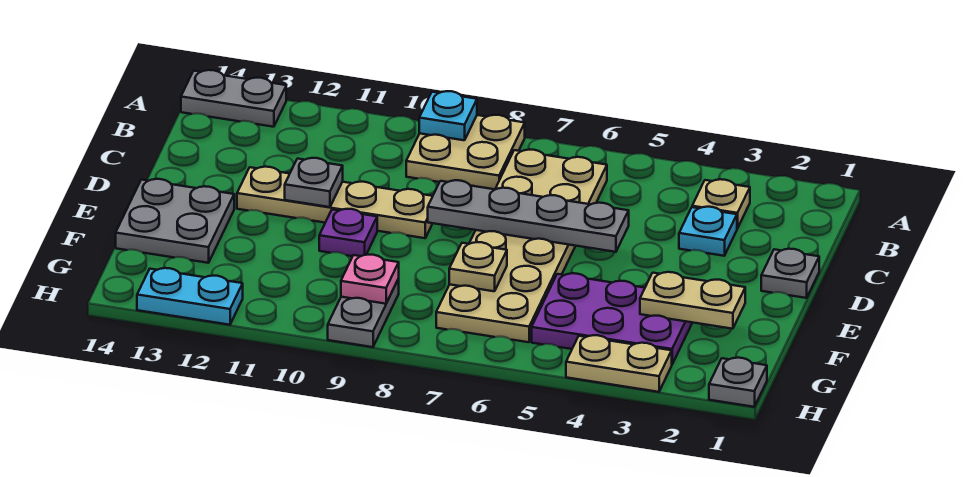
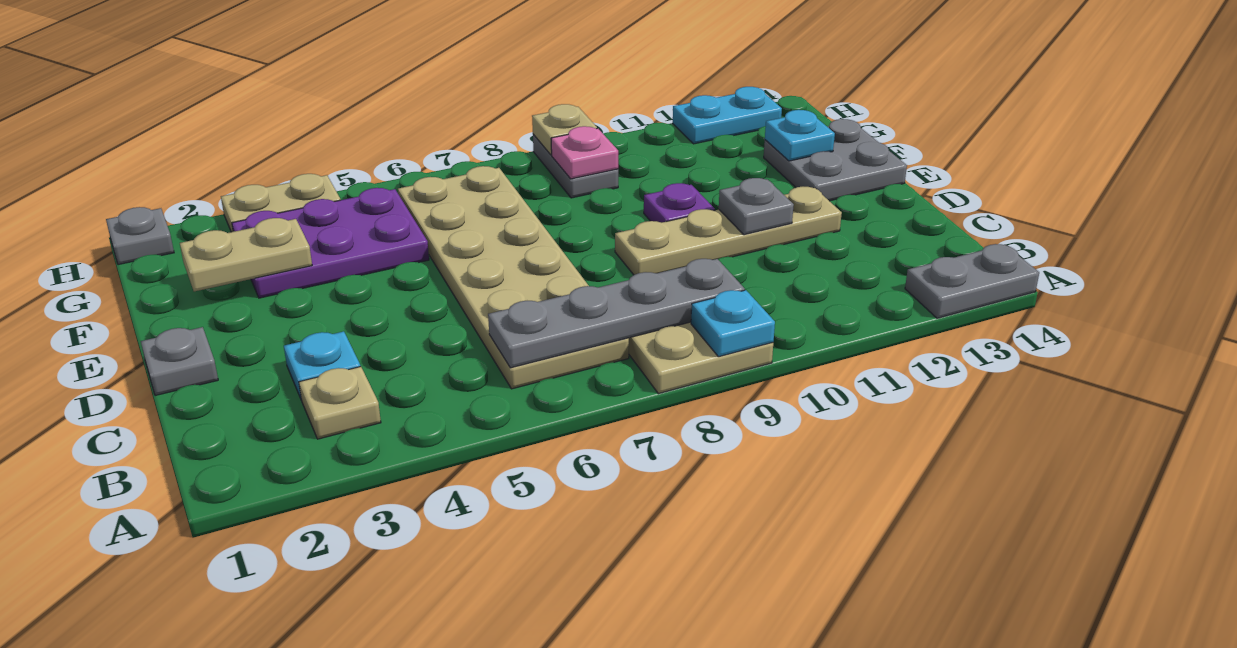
grey 1x4 plate [428,180,629,252] -> grey 1x4 plate moved to [488,259,745,368]
tan 1x1 plate [449,242,507,291] -> tan 1x1 plate moved to [532,104,597,155]
none -> cyan 1x1 plate [765,110,835,161]

